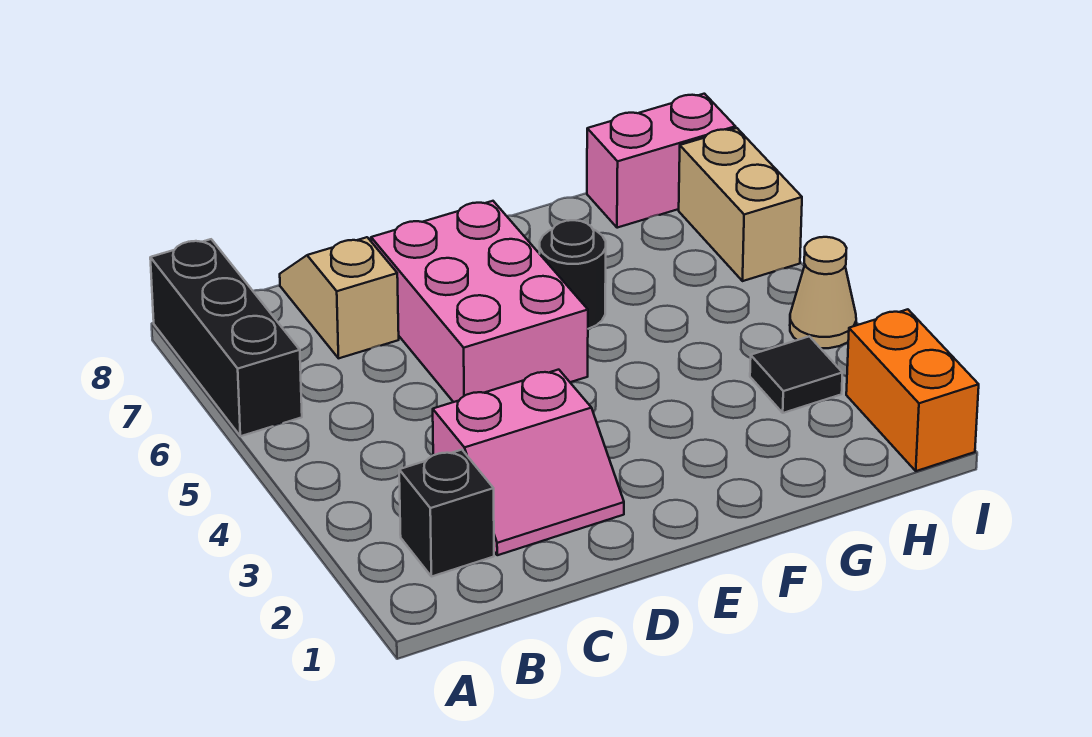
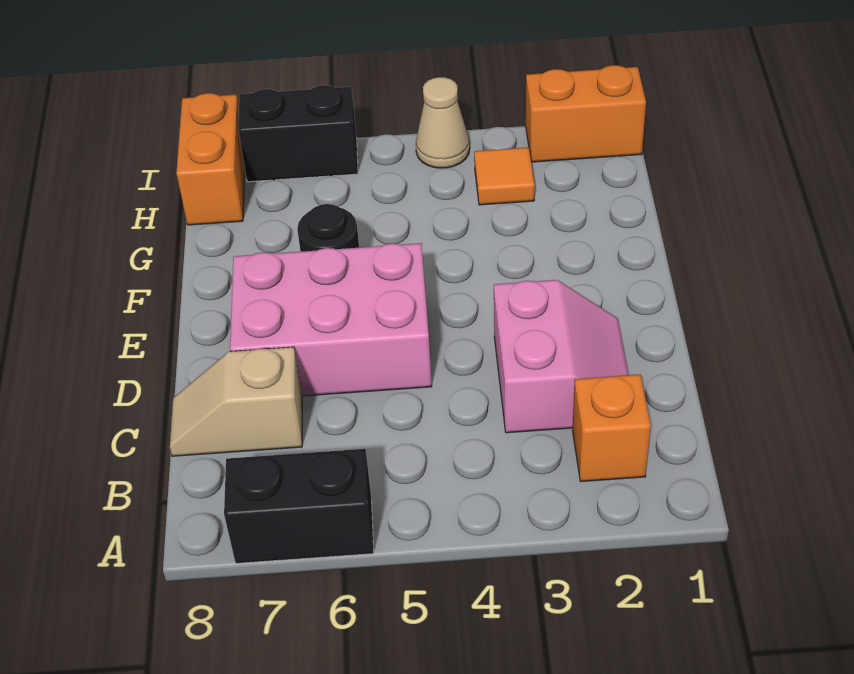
black 1x3 brick [150,239,302,436] -> black 1x2 brick [224,449,374,563]
black 1x1 brick [399,450,494,577] -> orange 1x1 brick [572,374,651,482]
black 1x1 tile [750,336,843,413] -> orange 1x1 tile [474,147,535,205]
pink 1x2 brick [587,94,736,228] -> orange 1x2 brick [176,93,245,225]
tan 1x2 brick [679,128,802,281] -> black 1x2 brick [238,85,358,182]

